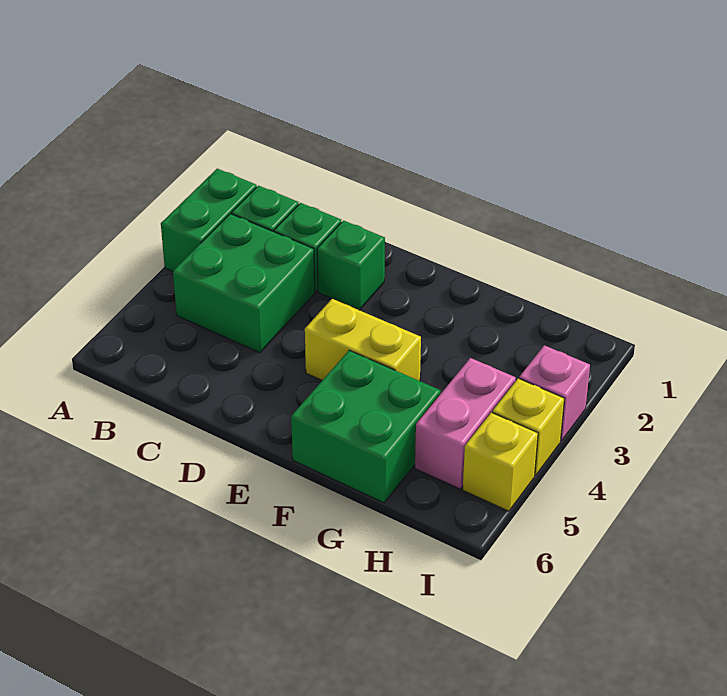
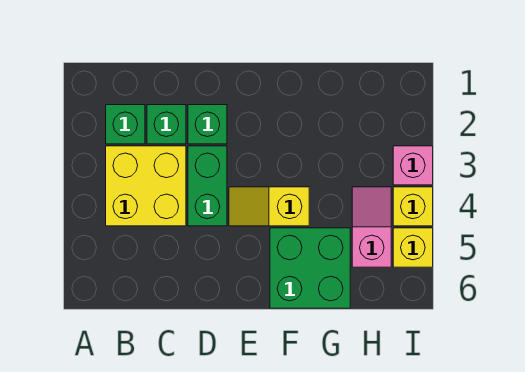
green 1x2 brick [161,169,257,271] -> green 1x2 brick moved to [188,146,227,226]
green 2x2 brick [173,214,315,353] -> yellow 2x2 brick [106,146,186,226]
yellow 1x2 brick [305,299,421,381] -> yellow 1x2 slope [229,187,309,226]
pink 1x2 brick [415,358,516,489] -> pink 1x2 slope [352,187,391,267]

